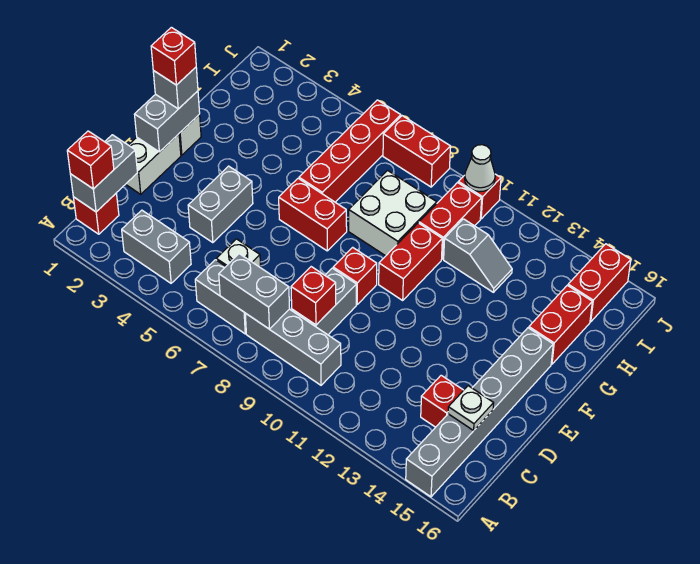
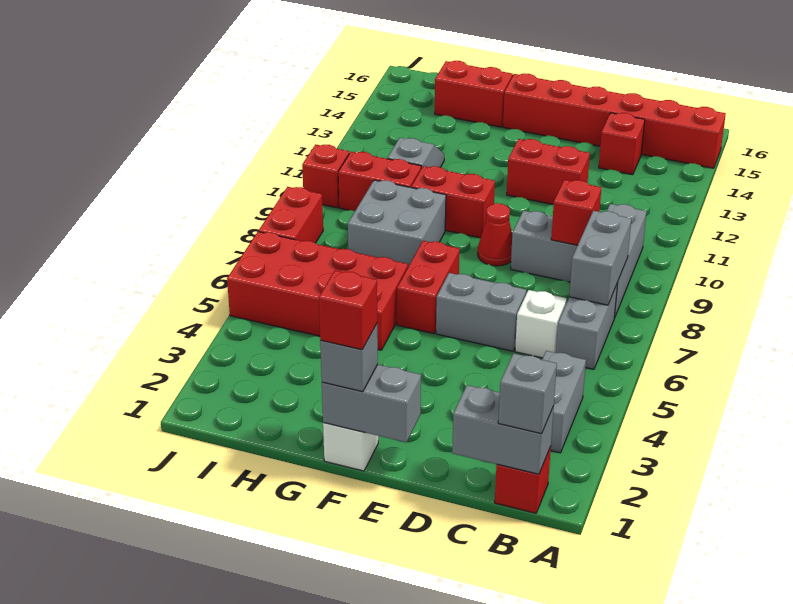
grey 1x6 brick [406,328,553,497] -> red 1x6 brick [503,73,726,168]
red 1x1 brick [67,131,114,189] -> grey 1x1 brick [498,353,557,434]
white 1x1 plate [448,386,494,431] -> none
white 1x2 brick [126,134,181,194] -> none
grey 1x2 brick [188,166,253,243] -> grey 1x2 brick moved to [436,273,526,351]
red 1x1 brick [333,247,377,304] -> red 1x1 cone [478,203,512,266]
red 1x4 brick [299,100,401,202] -> red 2x4 brick [227,232,408,350]
white 2x2 brick [349,170,437,256] -> grey 2x2 brick [348,180,446,267]
red 1x2 brick [568,244,631,322] -> red 1x2 brick moved to [507,139,590,205]
white 1x1 cone [465,145,495,192] -> none

